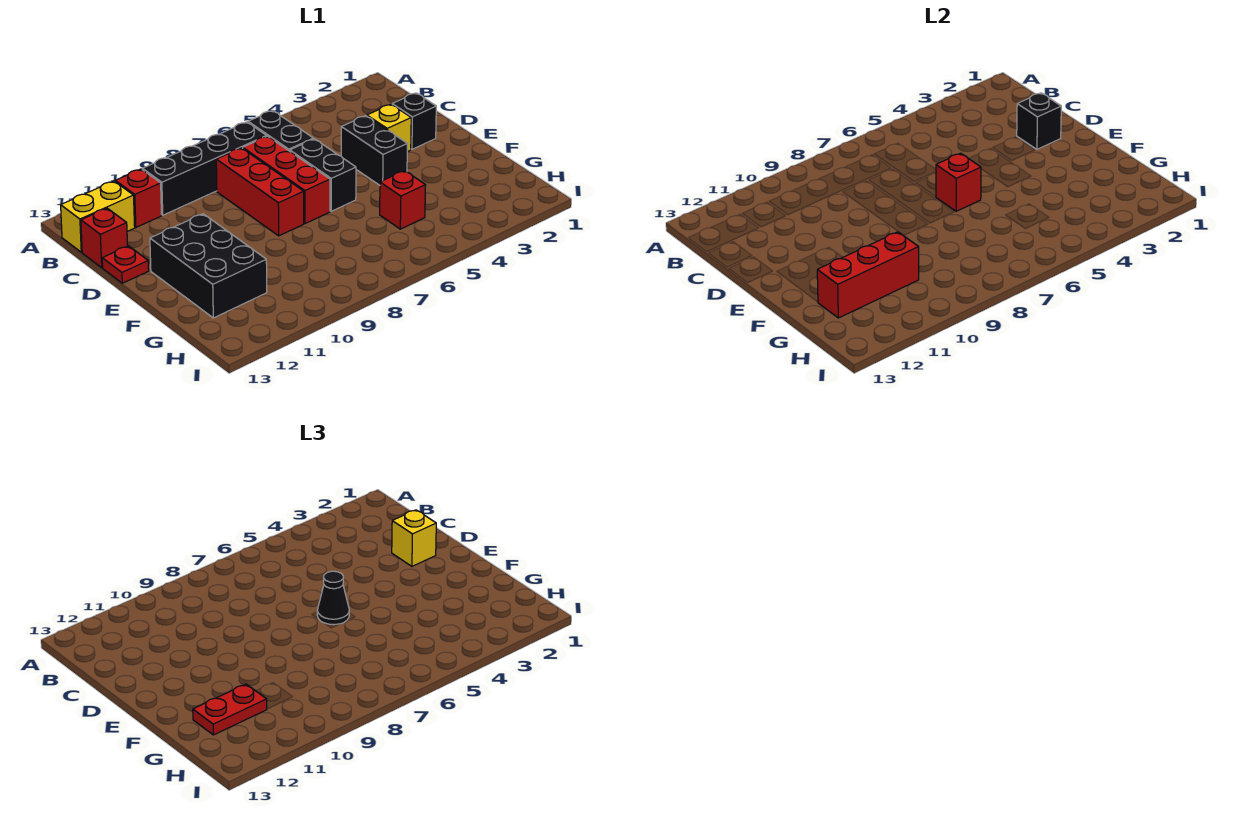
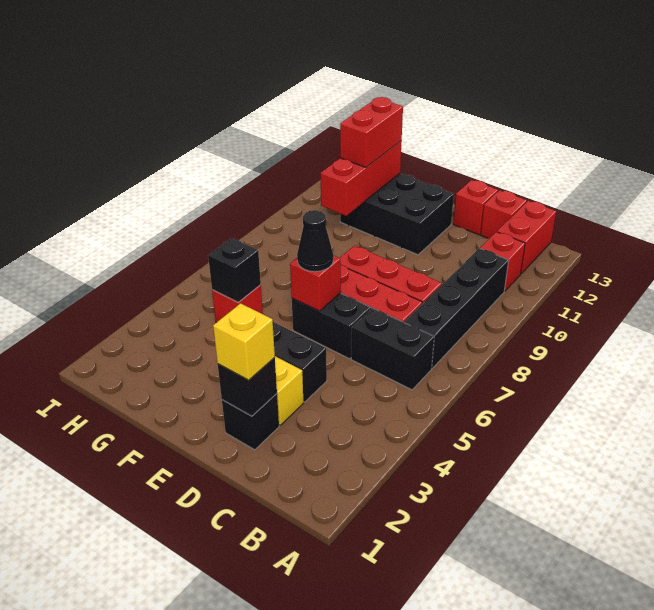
yellow 1x2 brick [61,181,135,252] -> red 1x2 brick [497,201,556,274]
red 1x1 plate [102,246,149,283] -> red 1x1 brick [453,180,498,235]
none -> black 1x1 brick [208,238,261,302]
red 1x2 plate [193,684,267,735] -> red 1x2 brick [340,97,403,168]

